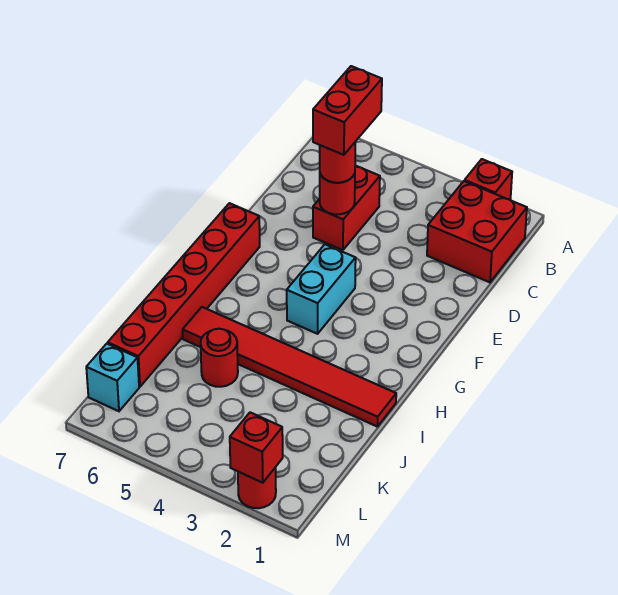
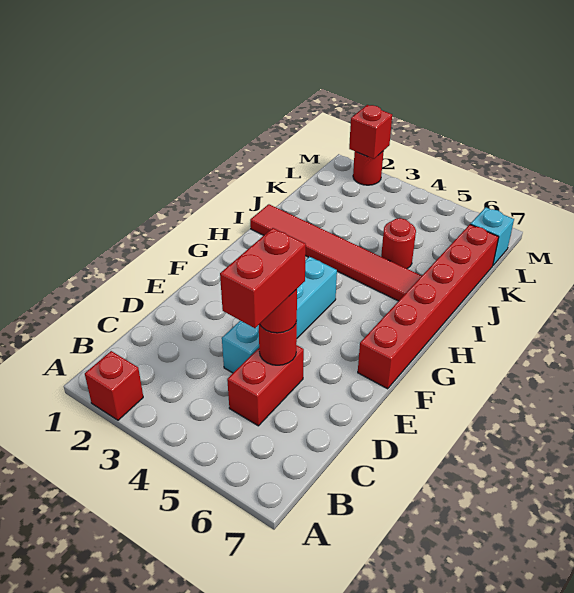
red 2x2 brick [427,181,527,282] -> none
cyan 1x2 brick [287,244,356,334] -> cyan 1x4 brick [222,257,337,373]

